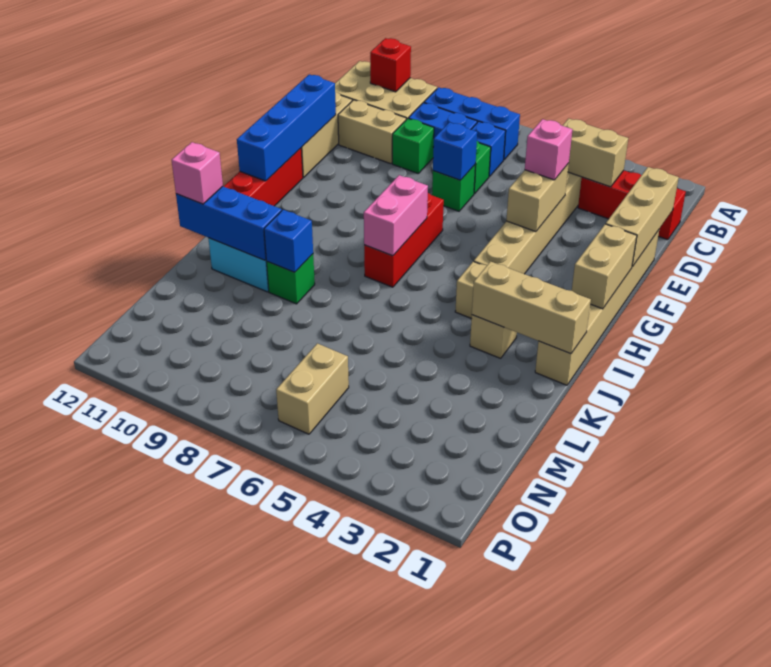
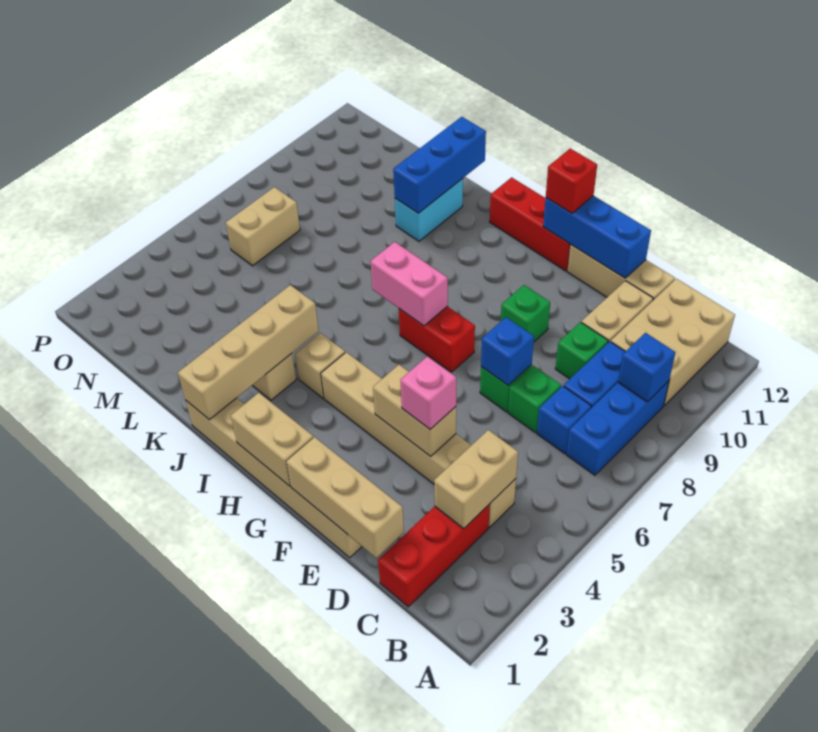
red 1x1 brick [370,38,411,92] -> red 1x1 brick moved to [546,149,597,213]
blue 1x4 brick [237,74,336,181] -> blue 1x3 brick [543,196,651,278]
red 1x3 brick [364,193,444,287] -> red 1x2 brick [399,306,475,372]
tan 1x3 brick [472,261,591,354] -> tan 1x4 brick [178,285,319,420]
green 1x1 brick [266,254,315,304] -> green 1x1 brick moved to [501,285,550,342]
blue 1x1 brick [264,210,313,272] -> blue 1x1 brick moved to [618,333,675,402]
pink 1x1 brick [172,142,223,204] -> none
tan 1x2 brick [276,343,349,434] -> tan 1x2 brick turned to [226,187,300,266]

